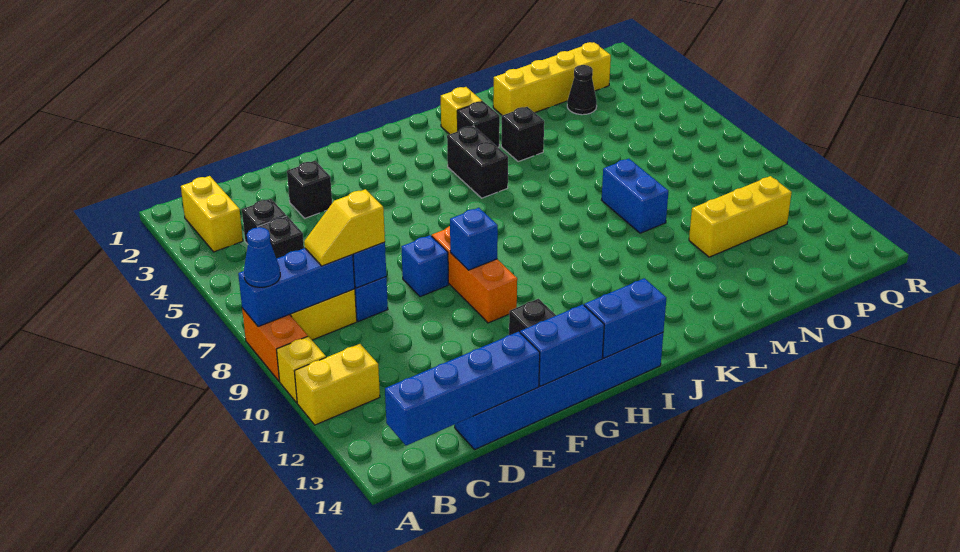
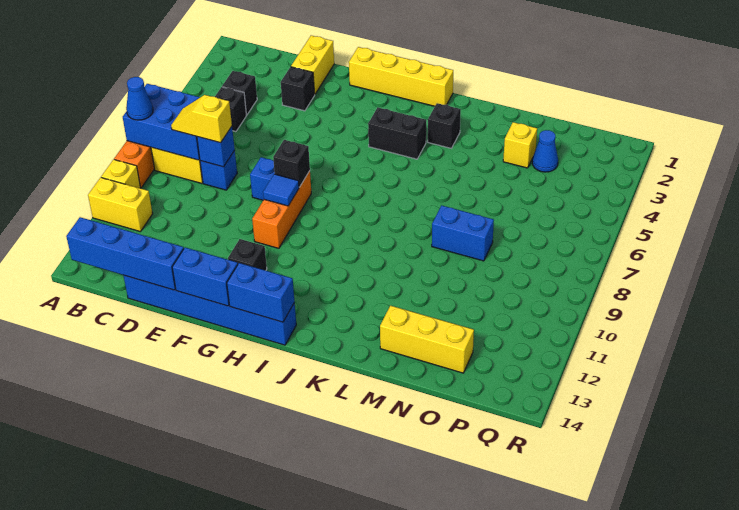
blue 1x3 brick [238,248,355,327] -> blue 2x3 brick [123,84,200,160]
yellow 1x2 brick [181,176,243,252] -> yellow 1x2 brick moved to [291,36,334,94]
blue 1x1 brick [450,208,498,270] -> blue 1x1 tile [263,174,299,206]
black 1x2 brick [447,126,508,198] -> black 1x2 brick turned to [368,107,426,159]
yellow 1x1 brick [441,87,482,134] -> yellow 1x1 brick moved to [503,122,537,168]
black 1x1 brick [501,107,544,162] -> black 1x1 brick moved to [273,140,310,187]
yellow 1x4 brick [493,42,611,115] -> yellow 1x4 brick moved to [349,47,453,106]
blue 1x2 brick [602,159,668,233] -> blue 1x2 brick turned to [432,205,494,261]
yellow 1x3 brick [689,176,792,257] -> yellow 1x3 brick moved to [380,306,474,373]
black 1x1 cone [567,65,597,115] -> blue 1x1 cone [532,130,558,172]

